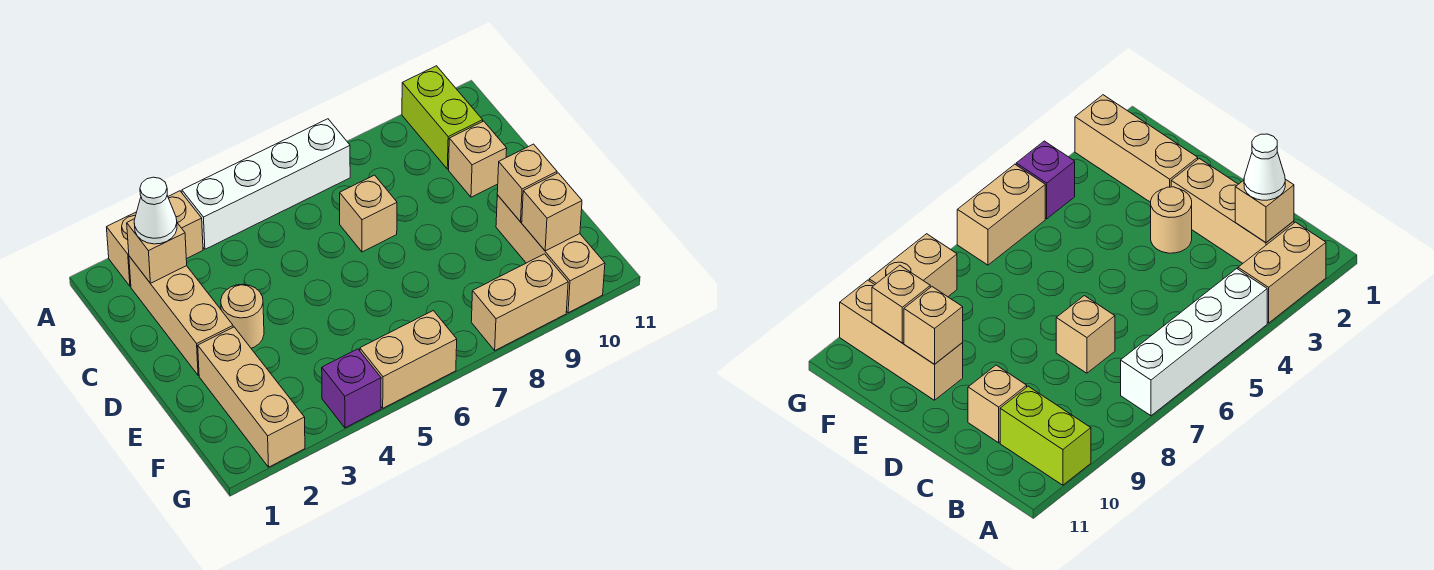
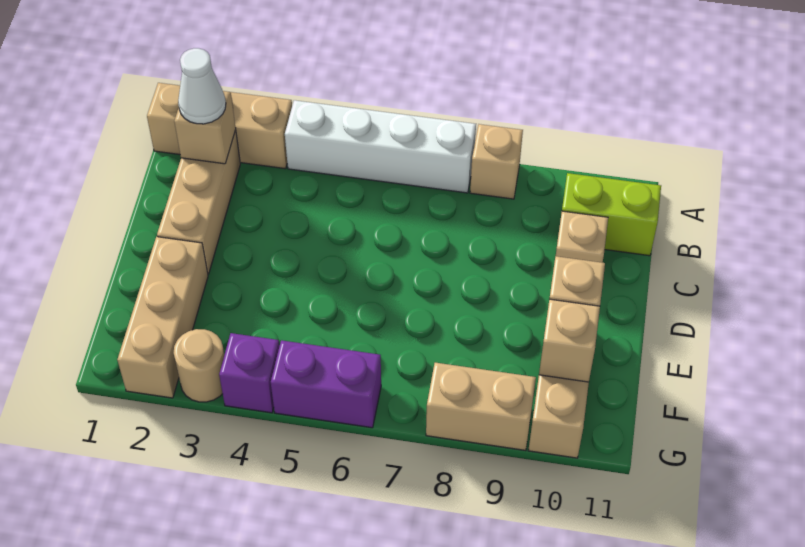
tan 1x2 brick [107,191,203,286] -> tan 1x3 brick [147,83,292,169]
lime 1x2 brick [402,66,483,169] -> lime 1x2 brick turned to [562,173,661,256]
tan 1x1 brick [340,175,397,252] -> tan 1x1 brick moved to [470,124,523,199]
tan 1x1 round brick [221,284,264,348] -> tan 1x1 round brick moved to [174,329,224,402]
tan 1x2 brick [360,311,457,408] -> purple 1x2 brick [271,340,381,428]

